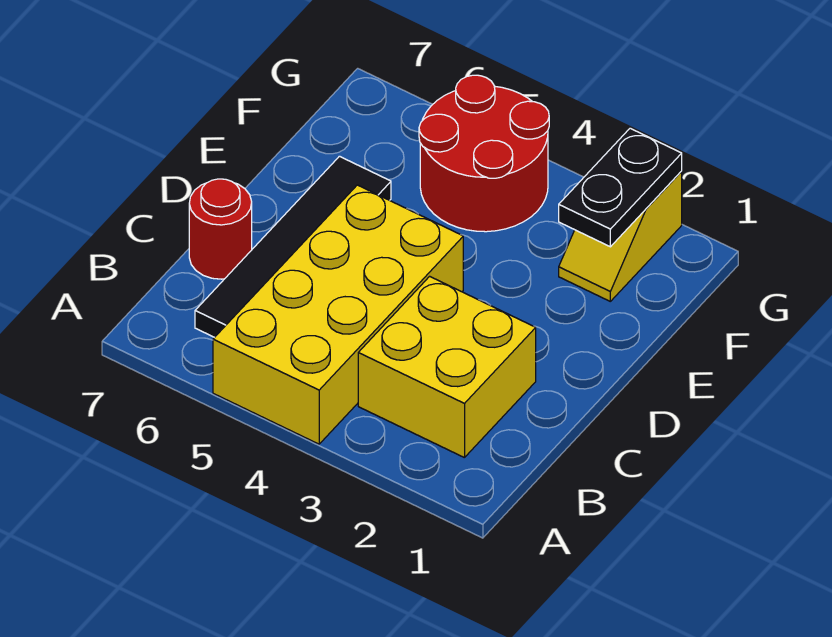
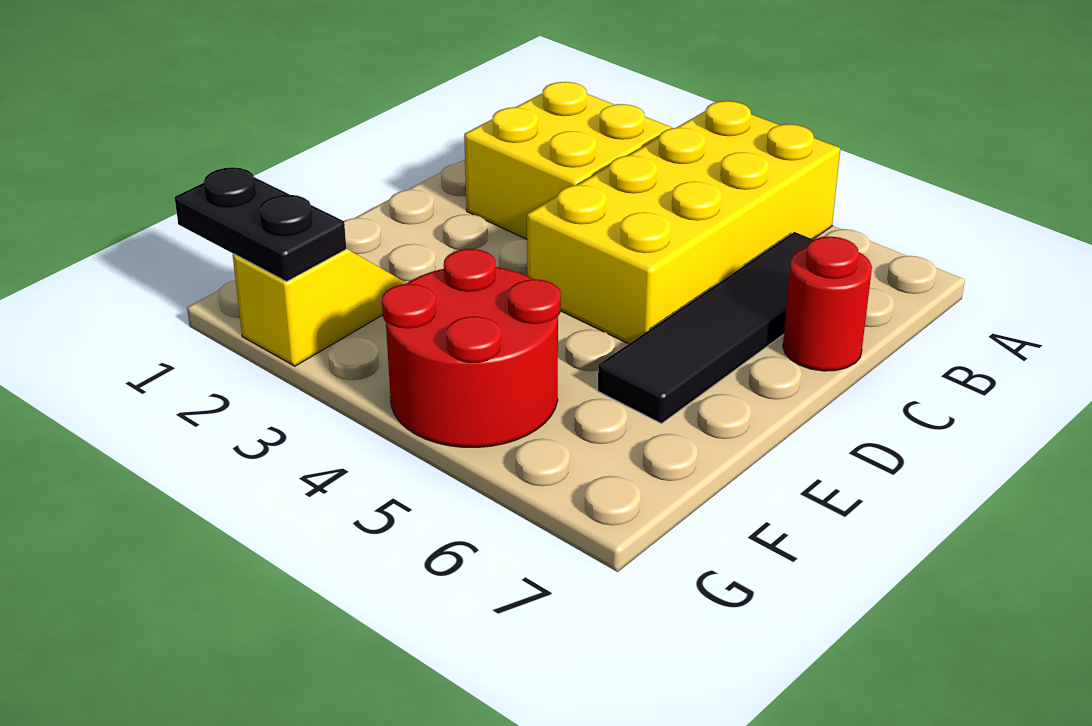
black 1x2 plate [559,128,682,247] -> black 1x2 plate turned to [175,167,346,282]

